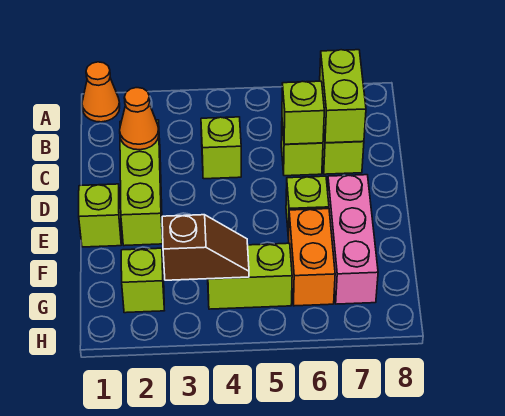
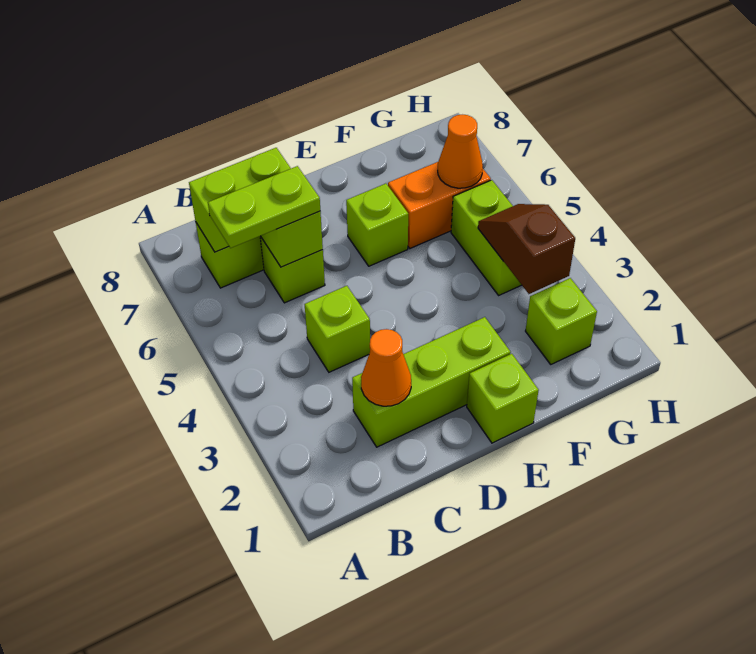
orange 1x1 cone [82,62,120,122] -> orange 1x1 cone moved to [438,115,483,188]
none -> lime 1x2 plate [208,166,320,248]
pink 1x3 brick [328,175,378,304] -> none

